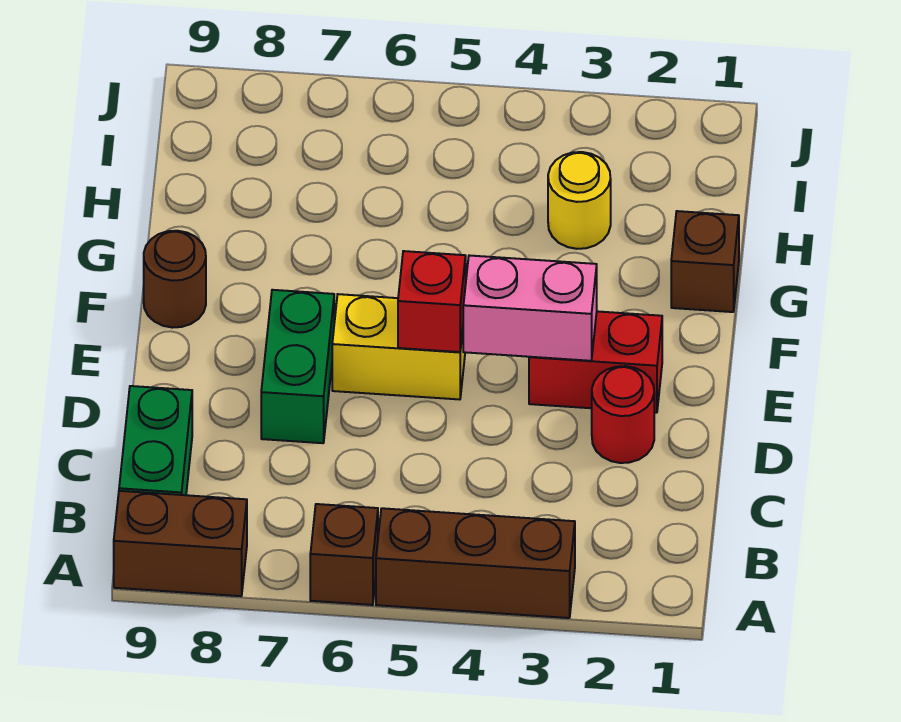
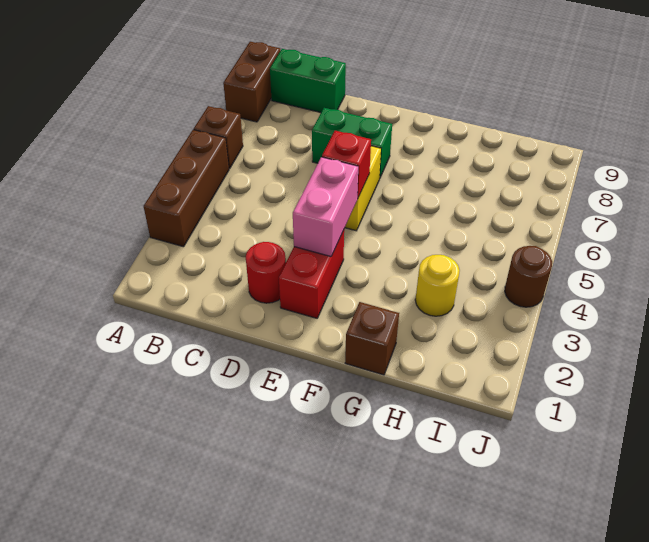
brown 1x1 round brick [144,231,206,328] -> brown 1x1 round brick moved to [505,246,552,307]

